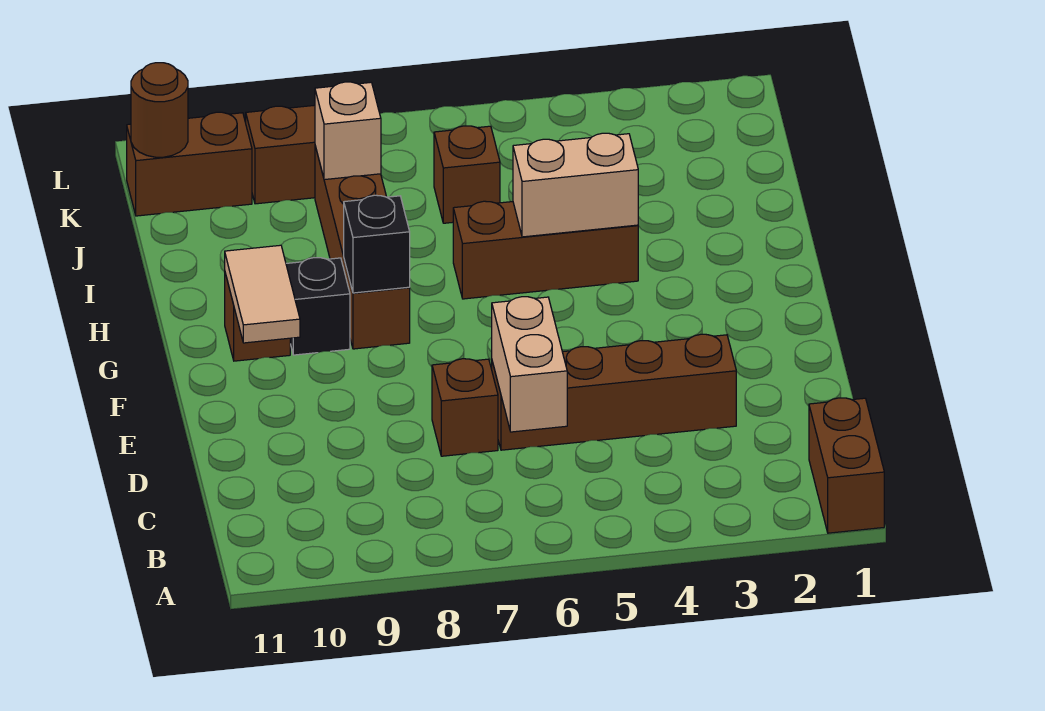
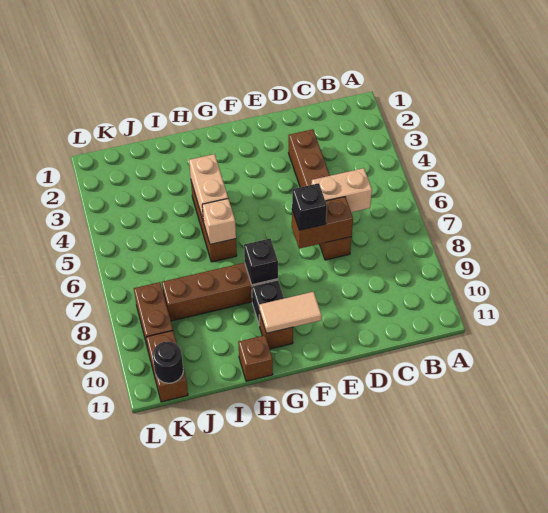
brown 1x2 brick [809,398,884,533] -> brown 1x2 brick moved to [292,197,353,249]
none -> black 1x1 brick [292,183,327,230]
brown 1x1 brick [434,126,500,223] -> brown 1x1 brick moved to [238,335,273,381]
tan 1x1 brick [315,82,381,180] -> tan 1x1 brick moved to [202,199,236,244]
brown 1x1 round brick [131,63,188,157] -> black 1x1 round brick [153,341,183,383]

